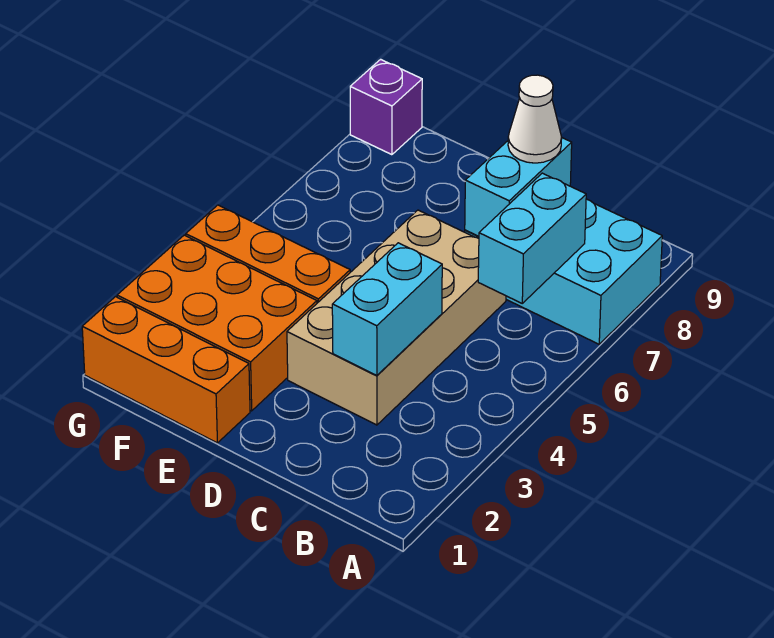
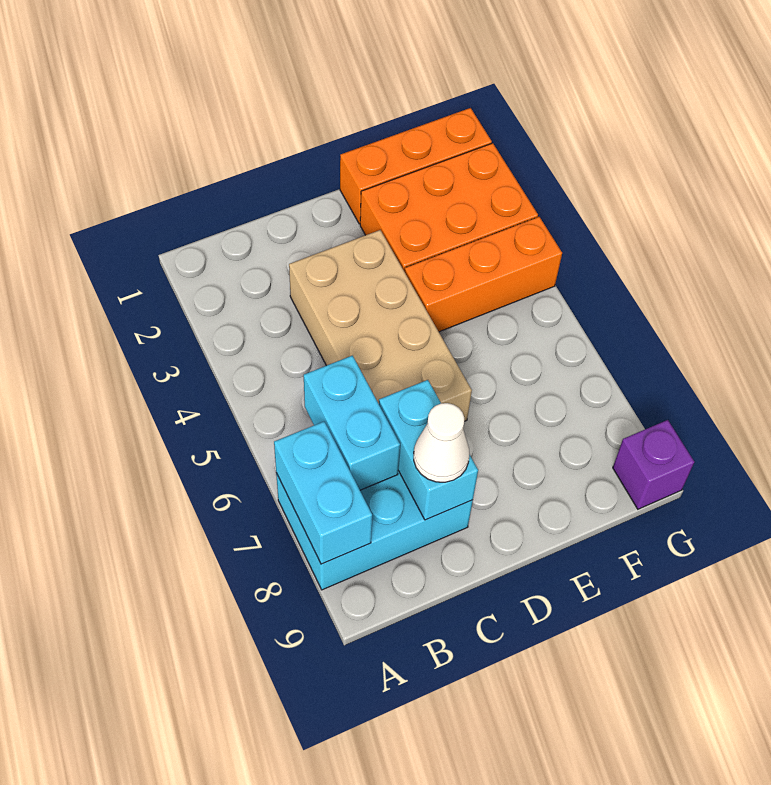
cyan 1x2 brick [332,243,442,375] -> cyan 1x2 brick moved to [274,422,372,564]

